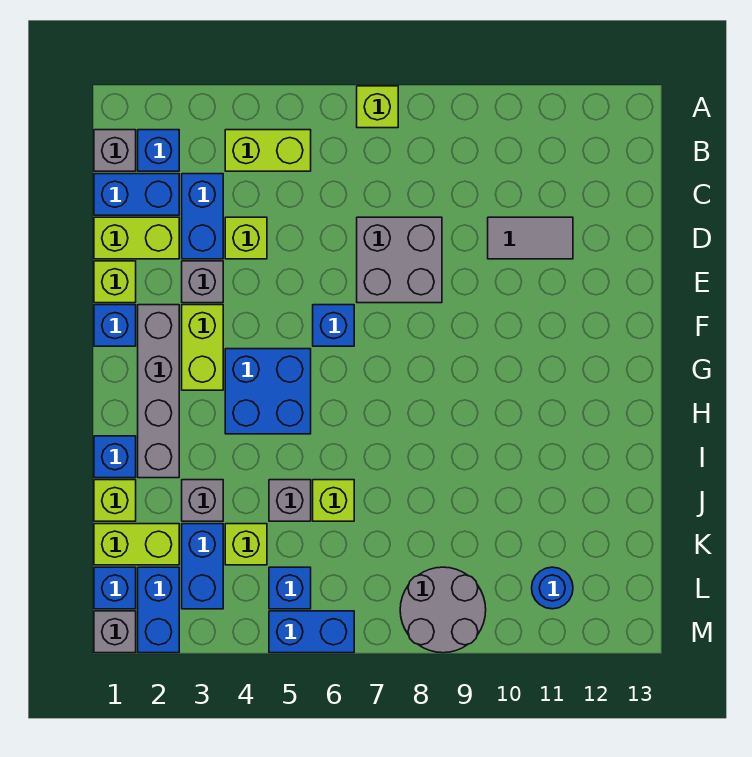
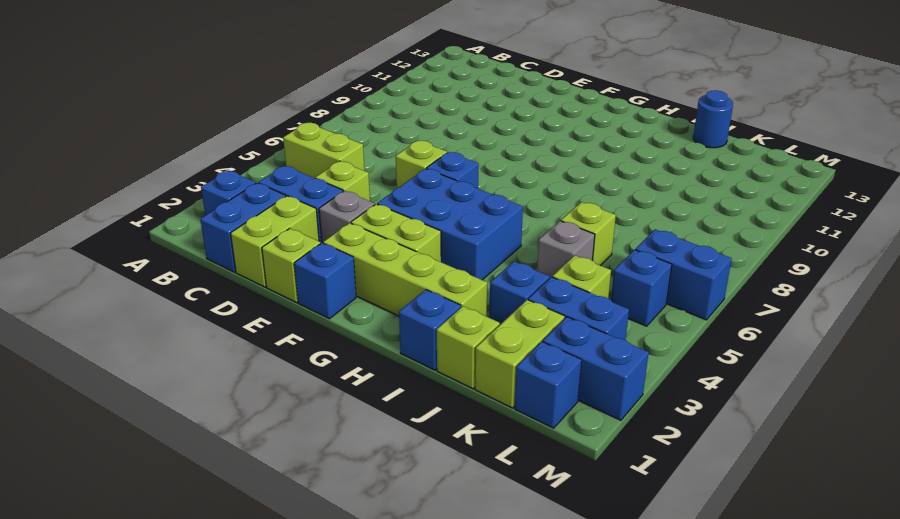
lime 1x1 brick [357,86,398,128] -> lime 1x1 brick moved to [396,141,447,188]
grey 1x1 brick [94,130,136,171] -> none
lime 1x2 brick [225,130,311,171] -> lime 1x2 brick turned to [283,123,364,178]
grey 2x2 brick [357,217,442,303] -> none
grey 1x2 tile [488,217,573,259] -> none
grey 1x4 brick [138,305,179,478] -> lime 1x4 brick [323,223,487,316]
blue 2x2 brick [225,349,311,434] -> blue 2x3 brick [377,169,523,280]
grey 1x1 brick [182,480,223,521] -> blue 1x1 brick [489,261,550,324]
grey 2x2 round brick [400,567,486,653] -> none
blue 1x1 round brick [532,567,573,609] -> blue 1x1 round brick moved to [693,90,733,148]
grey 1x1 brick [94,611,136,653] -> none
blue 1x2 brick [269,611,354,653] -> blue 1x2 brick turned to [635,229,732,320]

